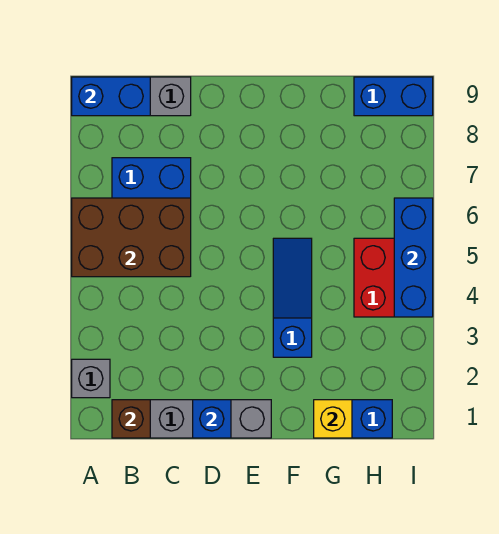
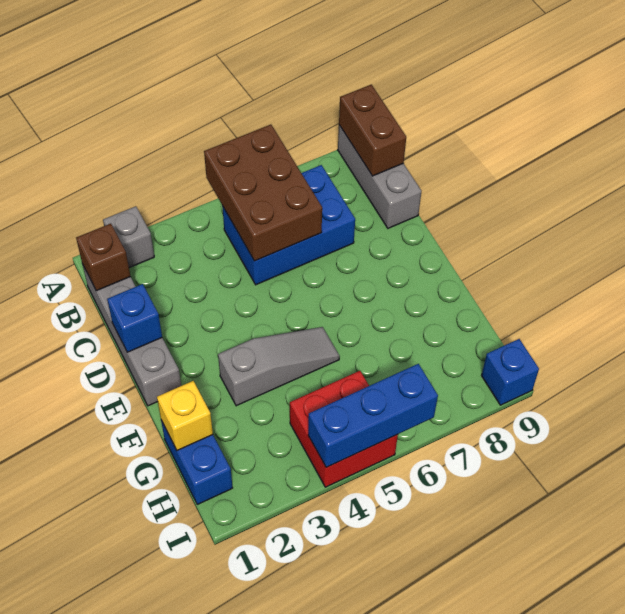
blue 1x2 brick [72,77,150,116] -> brown 1x2 brick [339,85,406,176]
blue 1x3 slope [273,238,312,357] -> grey 1x3 slope [218,327,340,406]
blue 1x2 brick [354,77,433,116] -> blue 1x1 brick [482,339,539,405]

